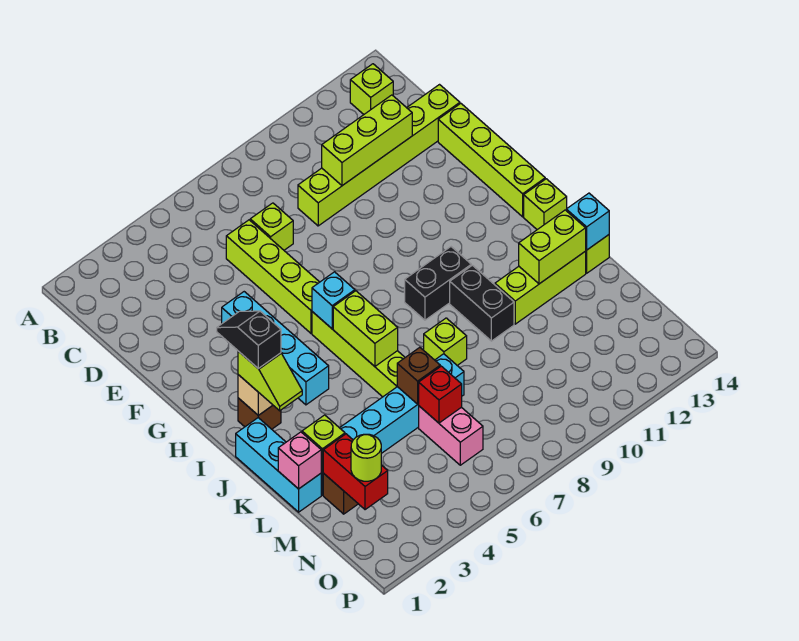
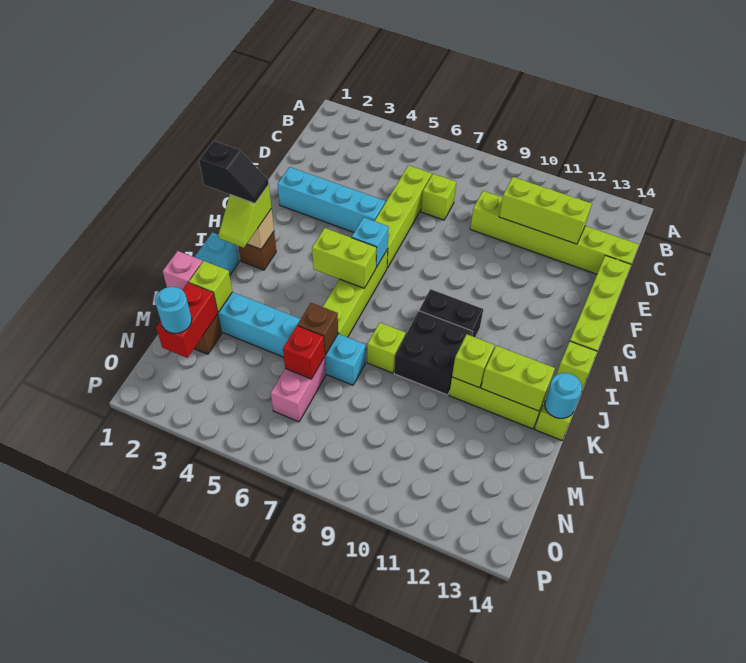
lime 1x1 brick [350,64,393,114] -> lime 1x1 brick moved to [452,334,494,388]
cyan 1x4 brick [222,292,329,405] -> cyan 1x4 brick turned to [278,167,385,232]
black 1x2 slope [217,311,281,369] -> black 1x2 slope turned to [199,141,269,203]
lime 1x2 brick [333,291,398,366] -> lime 1x2 brick turned to [312,228,376,288]
black 1x2 brick [450,265,514,341] -> black 2x2 brick [394,311,473,395]
cyan 1x1 brick [566,193,609,250] -> cyan 1x1 round brick [545,373,582,418]
lime 1x1 round brick [351,434,381,481] -> cyan 1x1 round brick [155,287,192,333]

